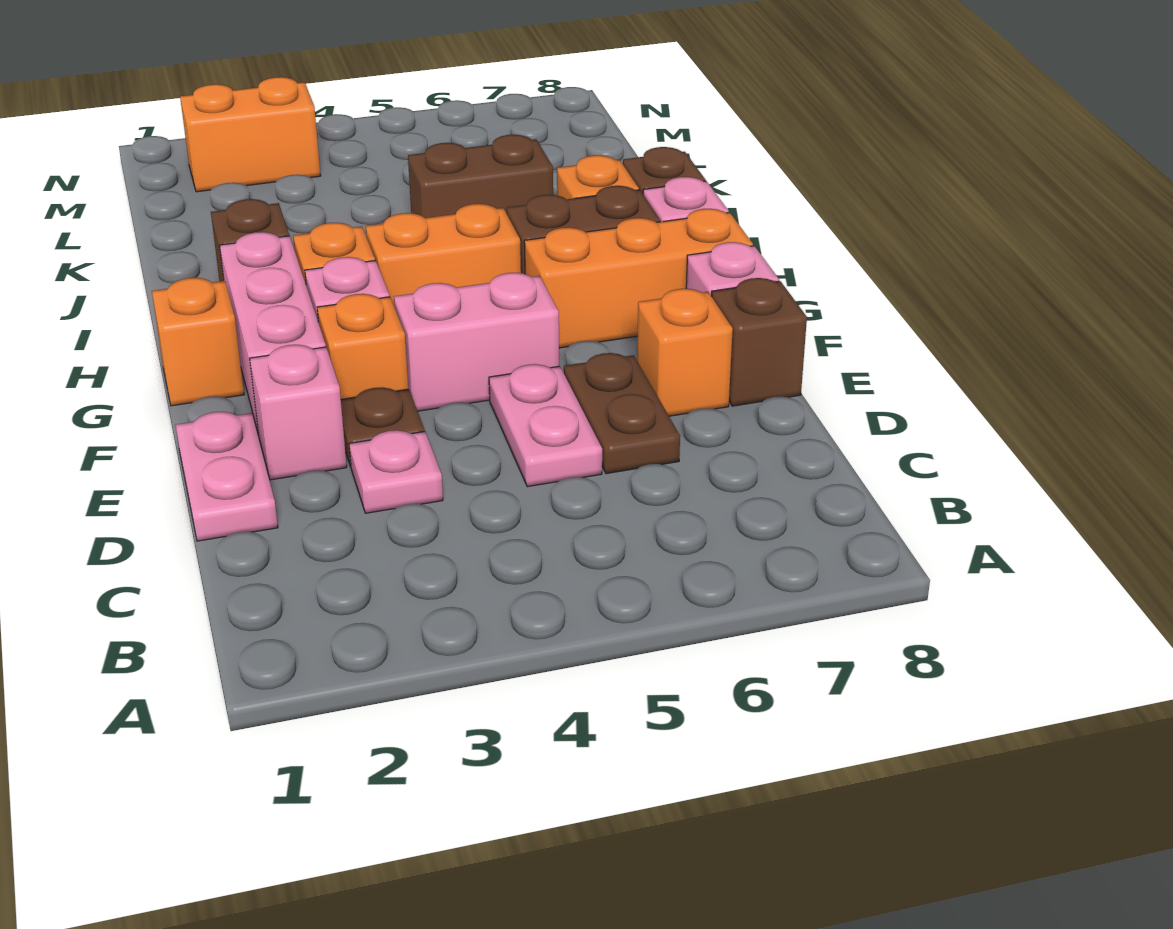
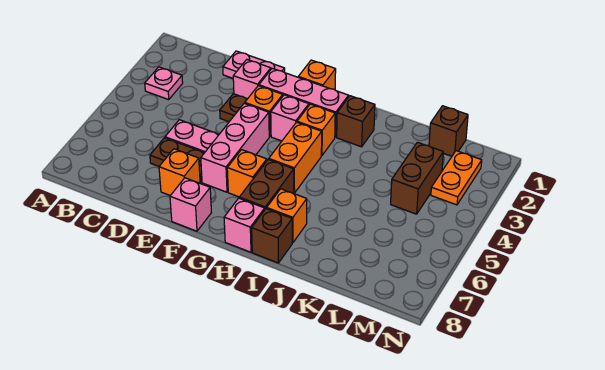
pink 1x1 plate [349,430,443,513] -> pink 1x1 plate moved to [145,67,183,100]
brown 1x1 brick [711,278,807,406] -> brown 1x1 brick moved to [429,106,468,156]
pink 1x2 brick [394,273,559,411] -> pink 1x3 brick [201,103,269,192]
orange 1x3 brick [524,209,753,348] -> orange 1x1 brick [227,150,267,197]
brown 1x2 brick [408,135,553,218] -> brown 1x2 brick moved to [391,142,443,214]
orange 1x2 brick [180,77,321,192] -> orange 1x2 plate [431,151,482,205]

